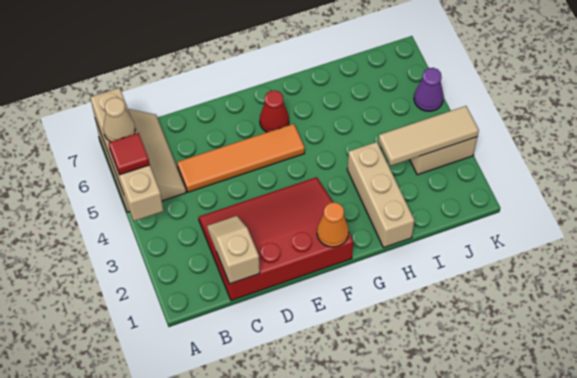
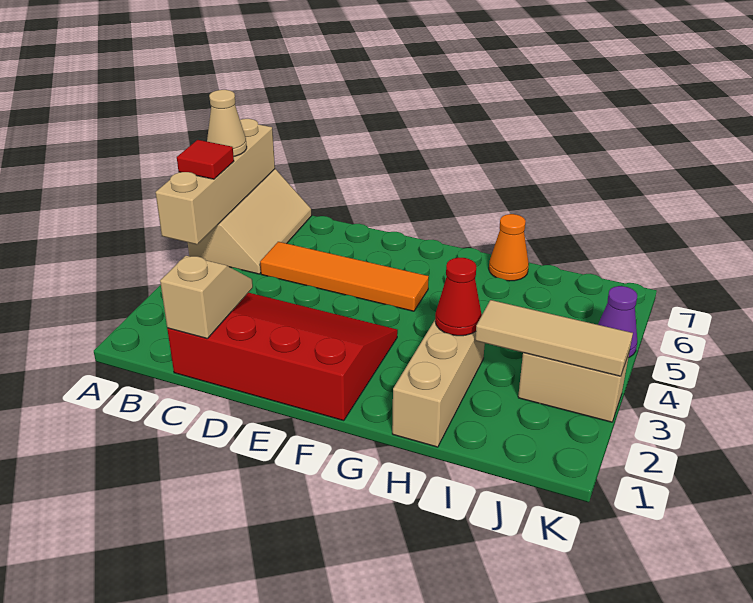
orange 1x1 cone [317,202,349,247] -> orange 1x1 cone moved to [489,214,529,281]
red 1x1 cone [260,90,289,132] -> red 1x1 cone moved to [435,258,482,336]

